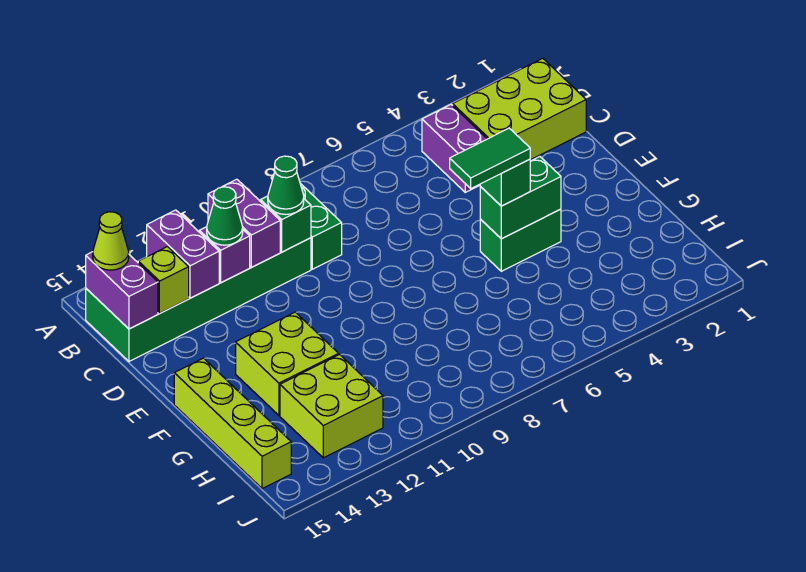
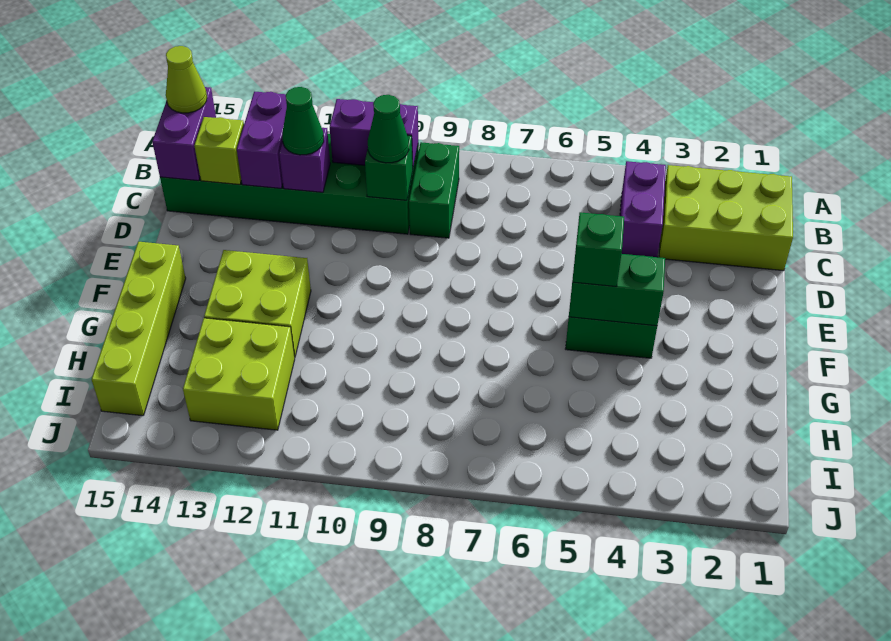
purple 1x2 brick [208,179,280,267] -> purple 1x2 brick turned to [330,99,418,167]
green 1x2 tile [450,128,530,188] -> none

